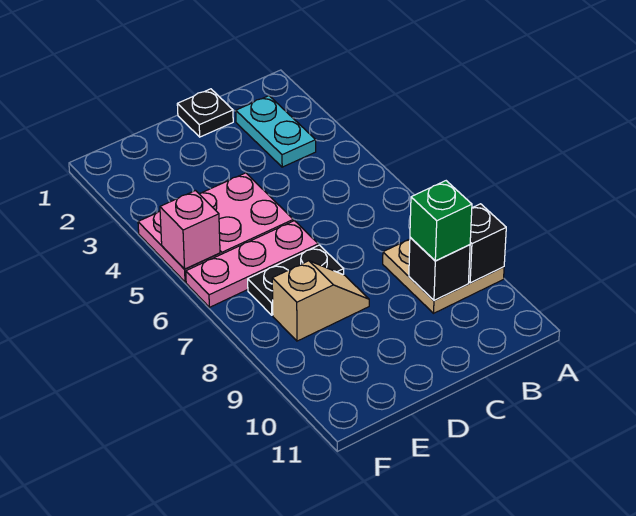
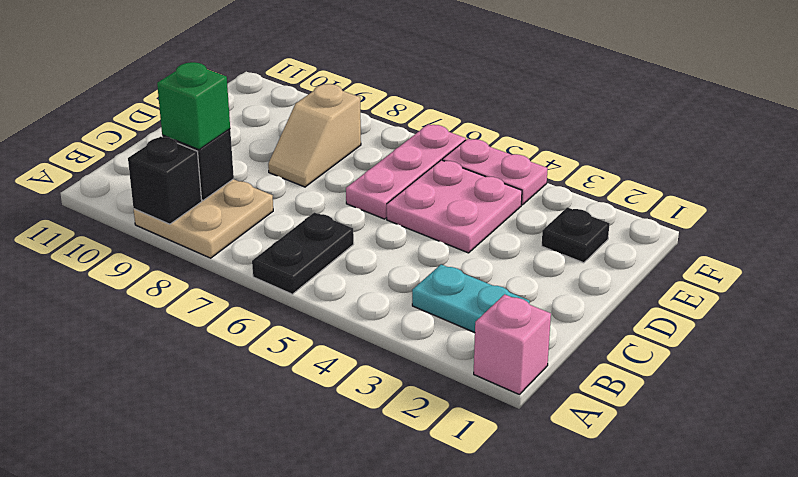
black 1x1 plate [177,89,233,137] -> black 1x1 plate moved to [542,207,610,263]
black 1x2 plate [248,245,344,315] -> black 1x2 plate moved to [252,212,354,294]
pink 1x1 brick [160,191,220,269] -> pink 1x1 brick moved to [474,294,551,394]

